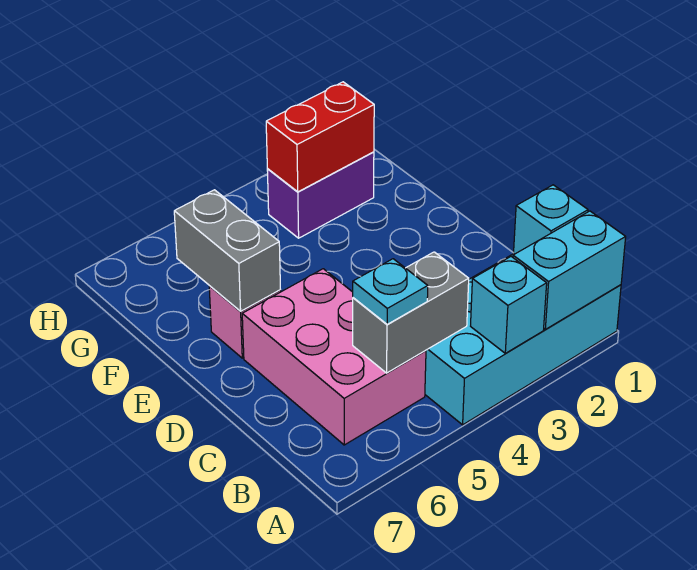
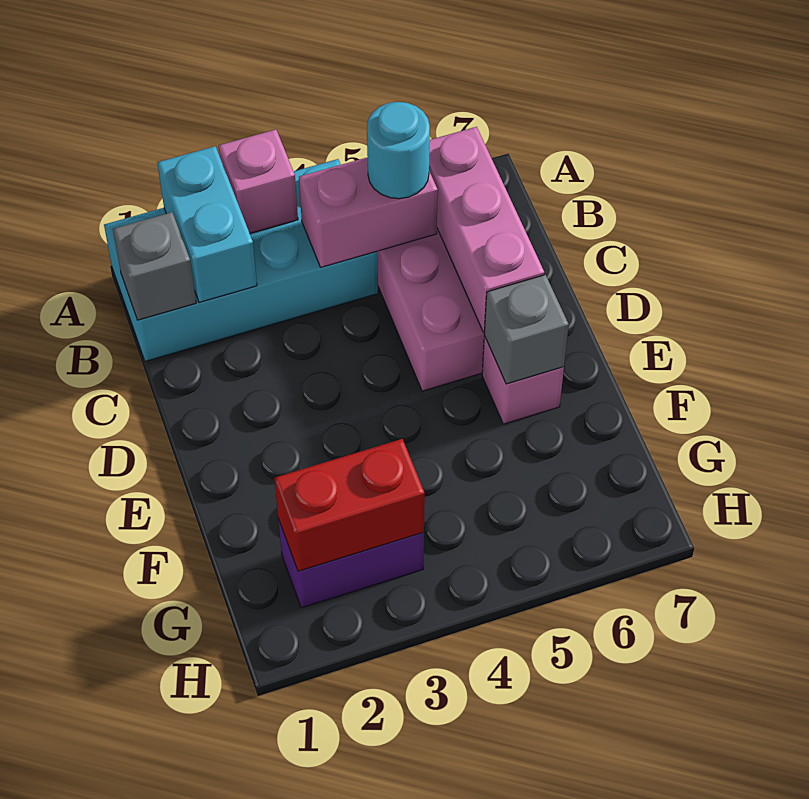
cyan 1x2 brick [513,211,626,329] -> cyan 1x2 brick turned to [157,146,257,302]
cyan 1x1 brick [471,257,547,353] -> pink 1x1 brick [219,130,298,233]
cyan 1x1 brick [514,185,588,254] -> grey 1x1 brick [113,212,196,320]
grey 1x2 brick [353,252,469,373] -> pink 1x2 brick [299,157,438,267]
cyan 1x1 plate [353,259,428,324] -> cyan 1x1 round brick [367,102,430,199]
none -> pink 1x3 brick [429,127,544,332]
grey 1x2 brick [174,190,280,311] -> grey 1x1 brick [484,275,569,384]

